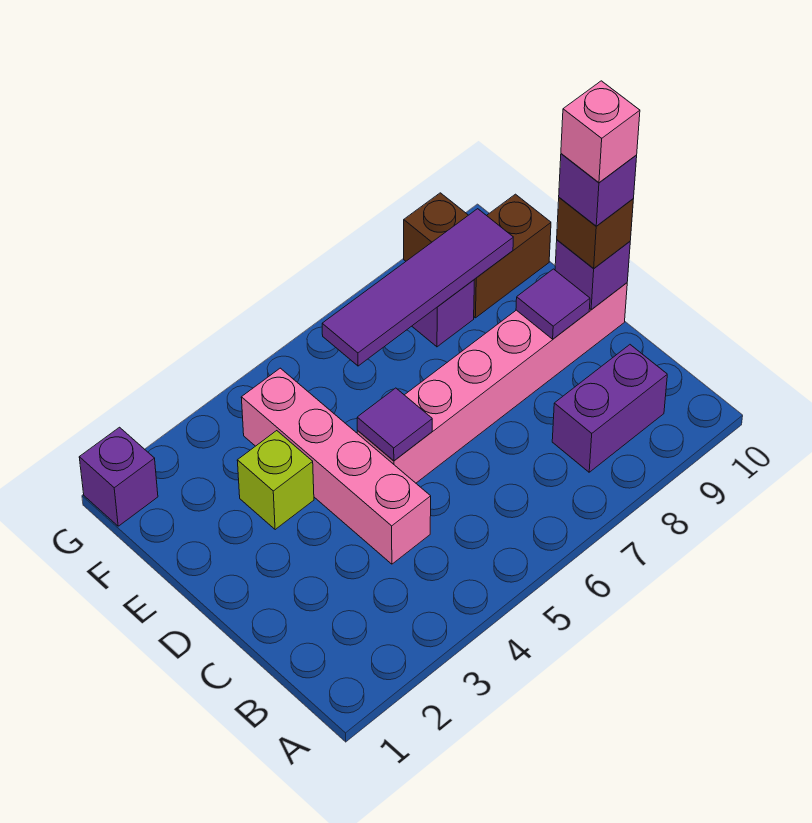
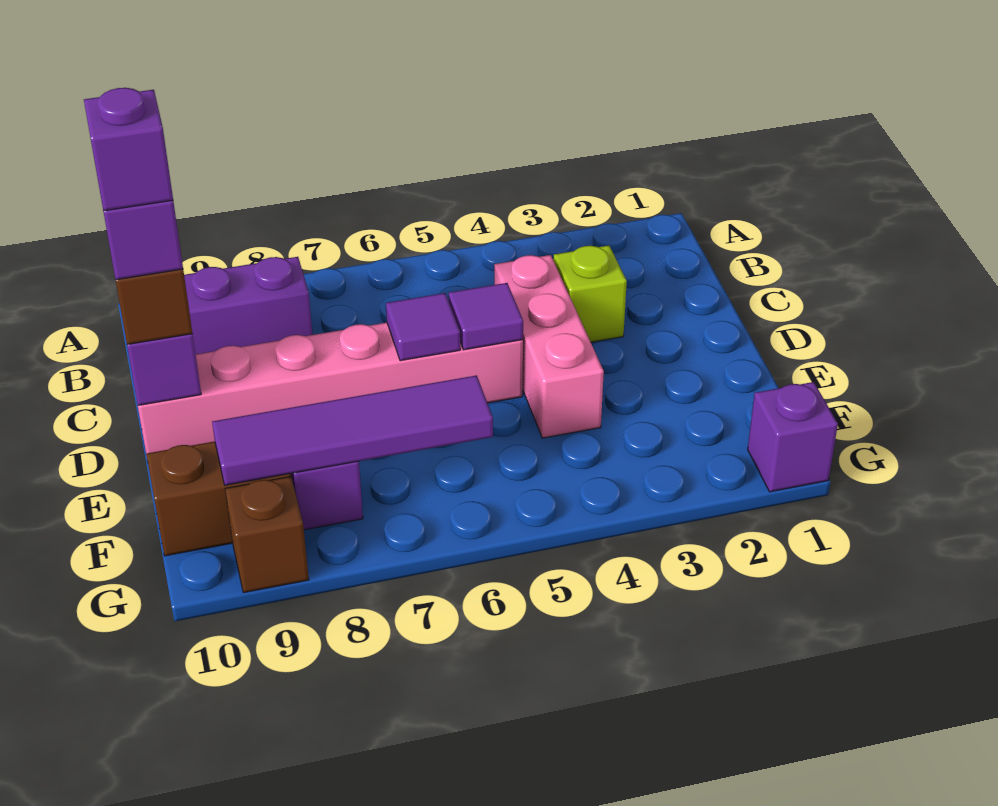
pink 1x4 brick [241,368,431,564] -> pink 1x3 brick [494,255,604,438]
purple 1x1 tile [516,269,590,339] -> purple 1x1 tile moved to [386,293,460,361]
pink 1x1 brick [561,81,640,182] -> purple 1x1 brick [84,88,173,211]
lime 1x1 brick [237,431,314,530] -> lime 1x1 brick moved to [553,245,627,342]

